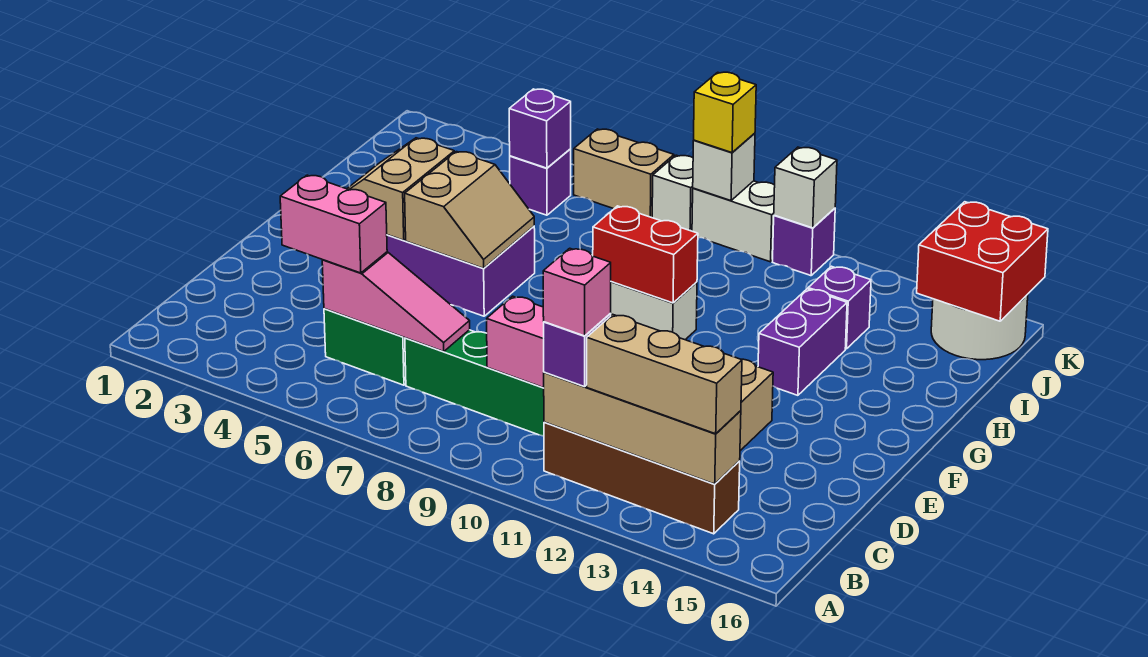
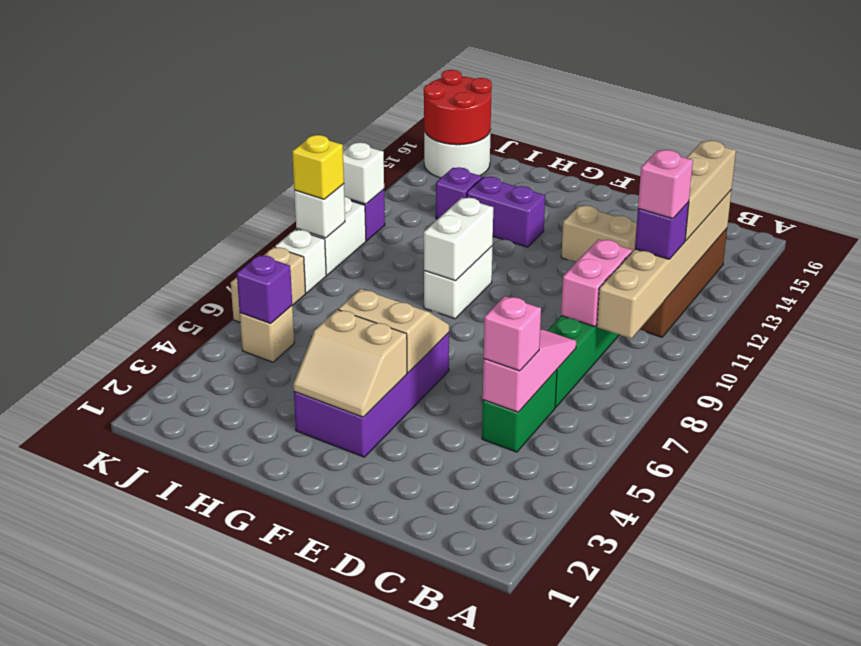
tan 1x4 brick [544,372,741,484] -> tan 1x6 brick [597,190,731,339]
pink 1x2 brick [280,175,387,273] -> pink 1x1 brick [484,296,541,371]
red 1x2 brick [593,206,698,303] -> white 1x2 brick [424,198,493,281]
purple 1x1 brick [510,149,571,215] -> tan 1x1 brick [240,306,294,362]
red 2x2 brick [917,202,1048,321] -> red 2x2 round brick [424,70,492,145]

